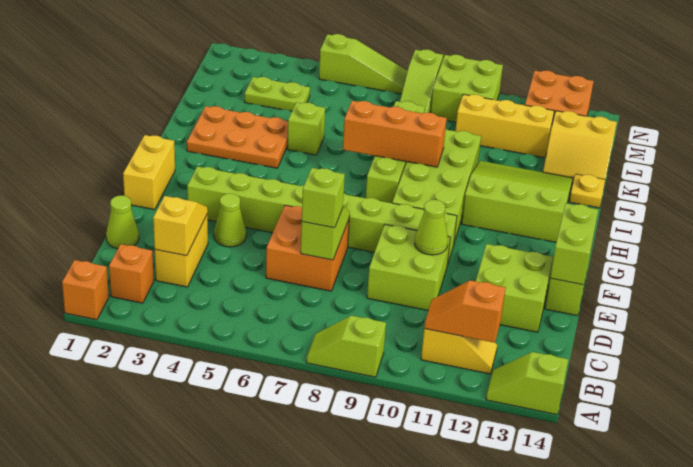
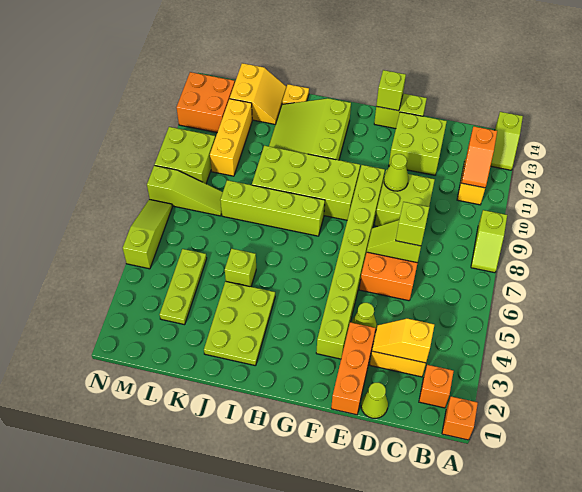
lime 1x2 brick [550,203,598,285] -> lime 1x1 brick [376,70,406,111]
yellow 1x2 brick [123,135,175,210] -> none
orange 2x3 plate [187,106,288,168] -> lime 2x3 plate [204,281,275,366]
orange 1x3 brick [343,101,447,167] -> orange 1x3 brick moved to [331,322,376,415]
lime 1x2 plate [245,77,310,111] -> lime 1x3 plate [160,249,207,325]

